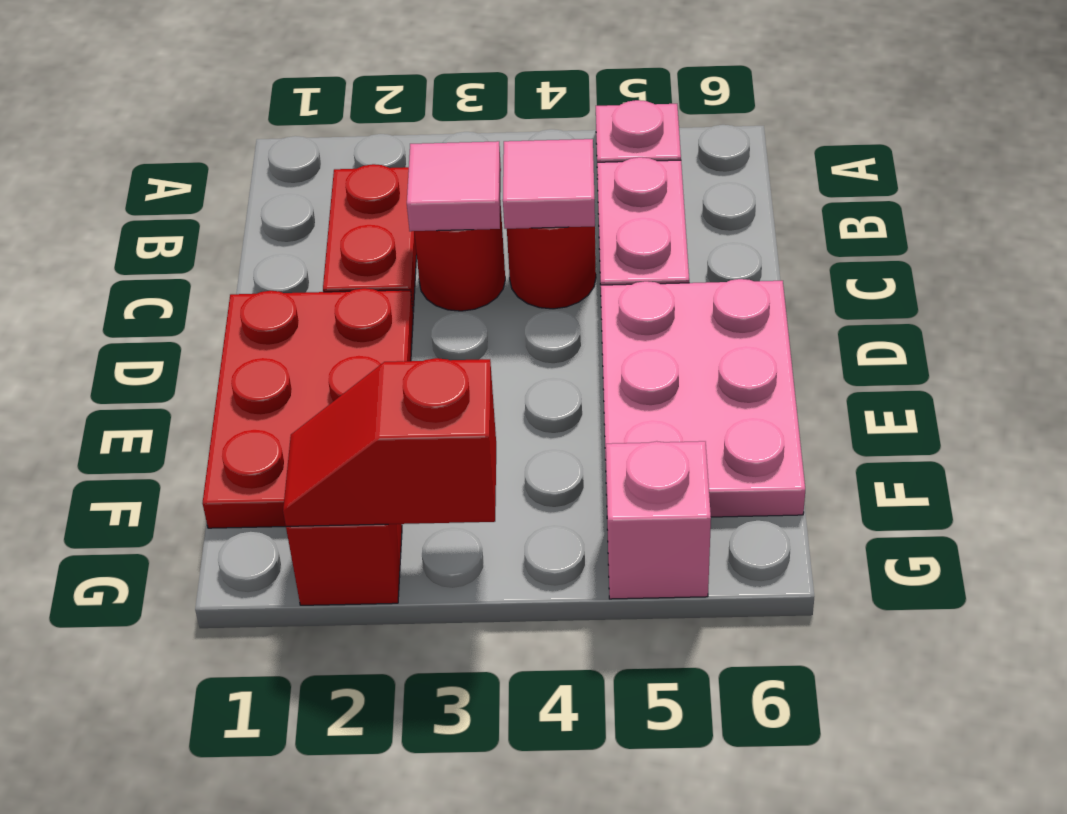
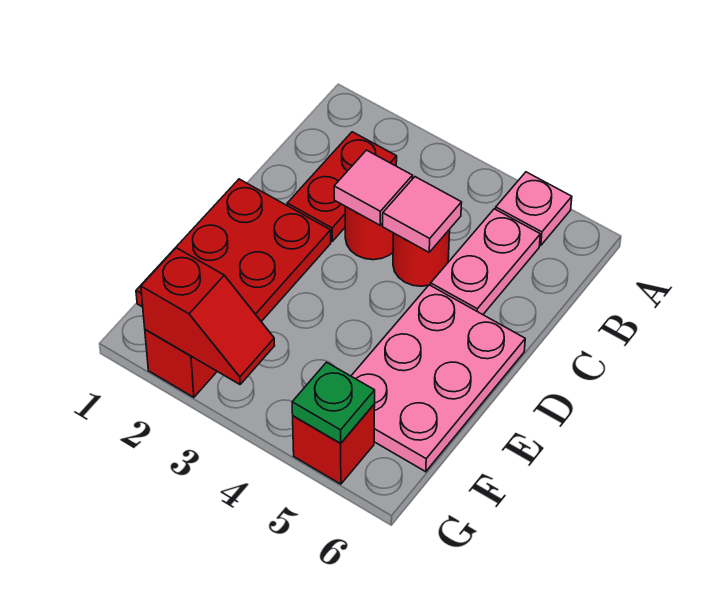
red 1x2 slope [283,358,496,526] -> red 1x2 slope turned to [141,248,275,384]
pink 1x1 brick [606,441,711,599] -> red 1x1 brick [293,404,375,484]
none -> green 1x1 plate [292,362,375,443]

